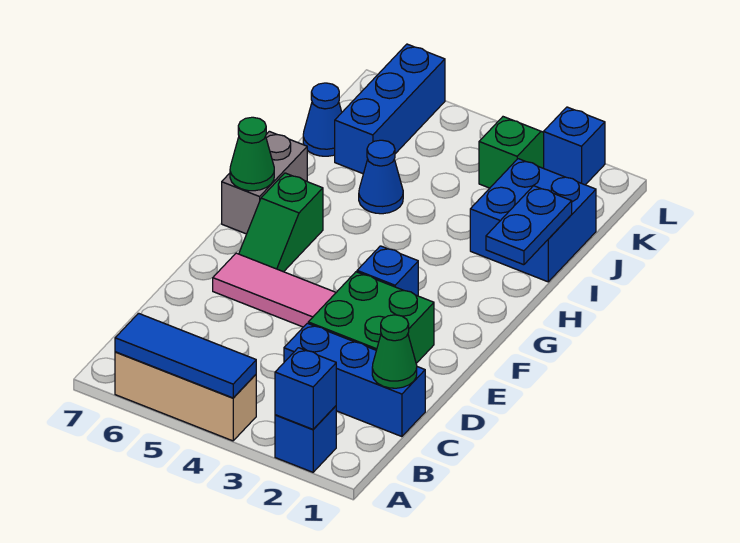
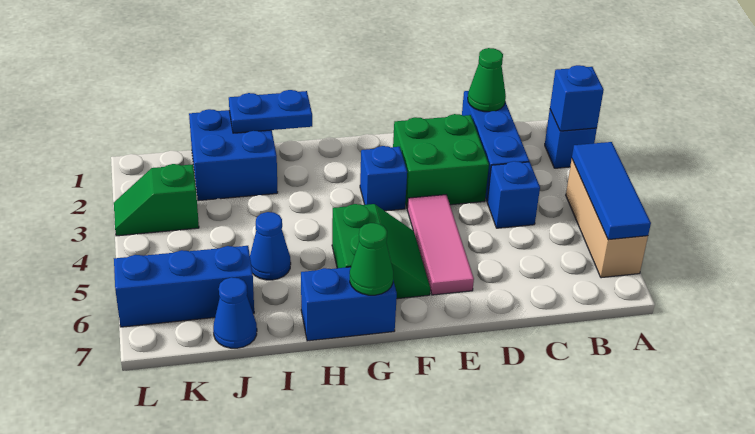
green 1x2 slope [239,173,323,272] -> green 2x2 slope [332,204,430,299]
grey 1x2 brick [222,131,307,234] -> blue 1x2 brick [301,267,397,341]
blue 1x1 brick [544,107,605,185] -> blue 1x1 brick moved to [487,161,540,228]

